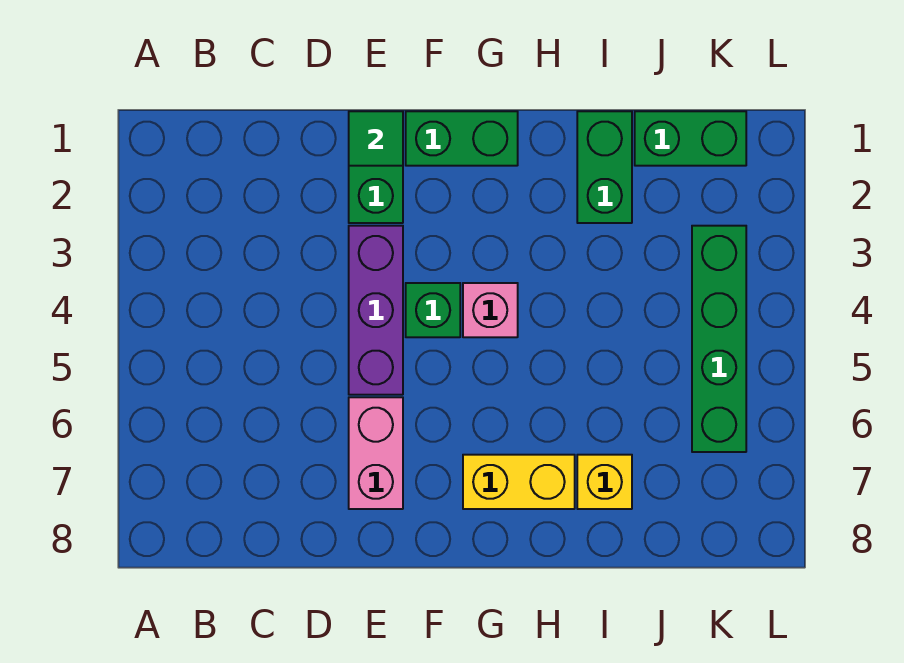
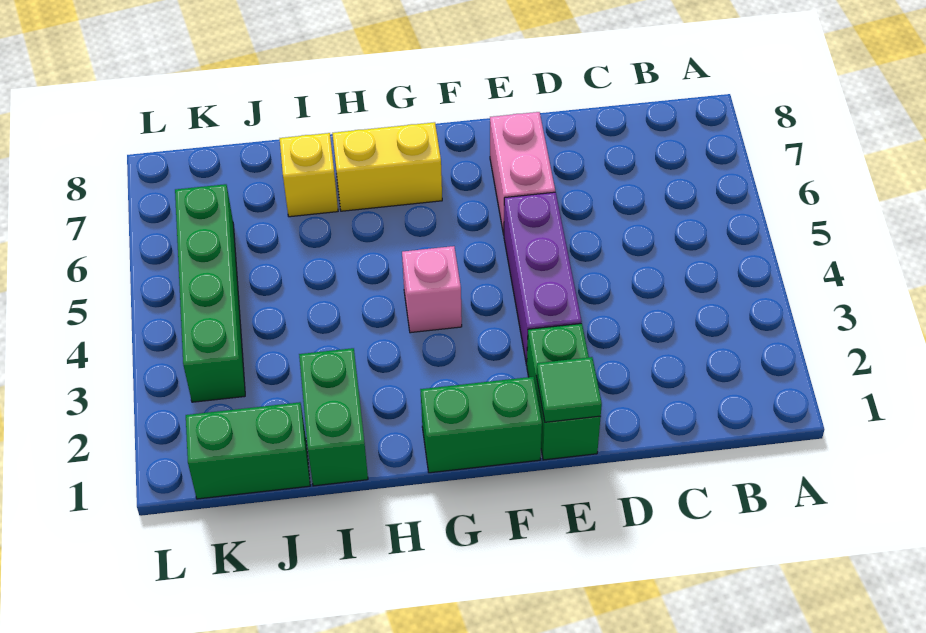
green 1x1 brick [406,283,460,337] -> none

